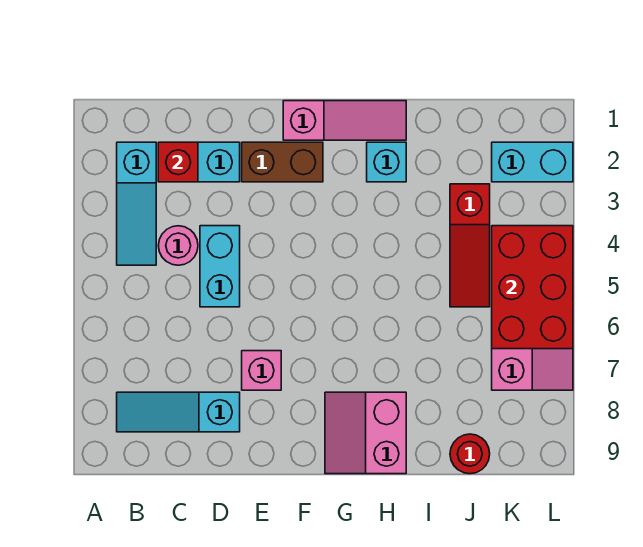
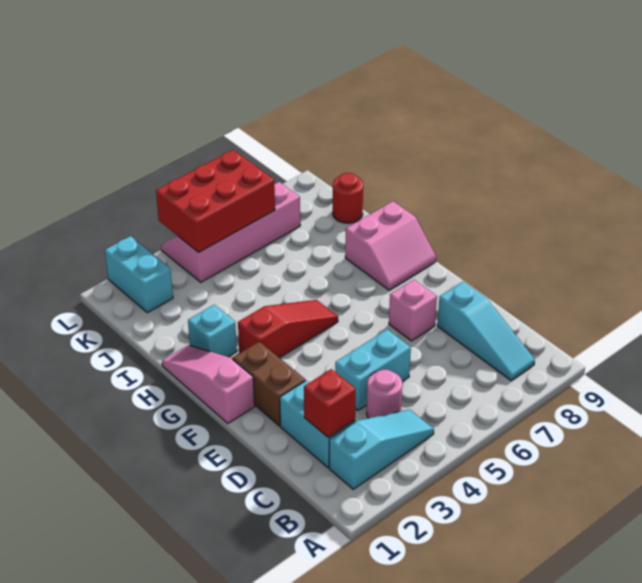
red 1x3 slope [450,184,490,307] -> red 1x3 slope moved to [238,300,338,358]

